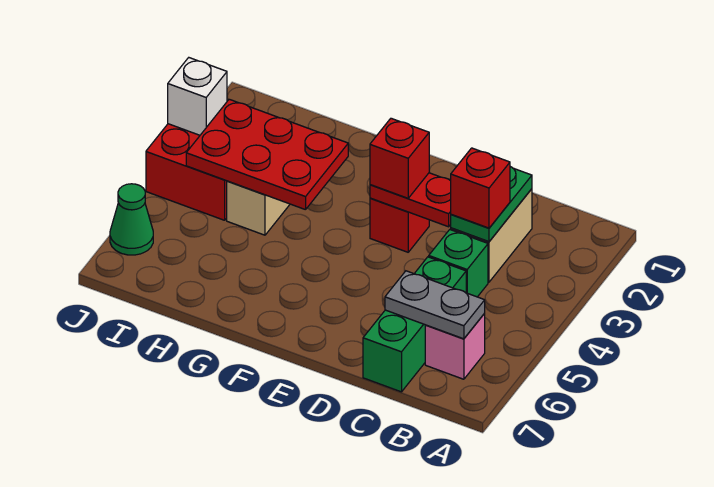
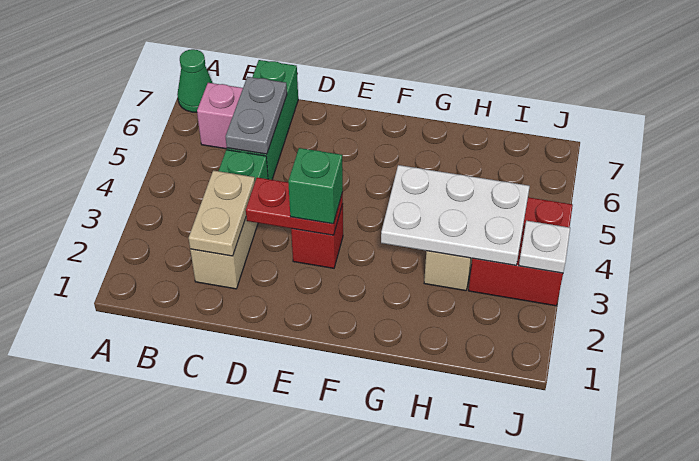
grey 1x2 plate [385,271,485,339] -> grey 1x2 plate turned to [225,77,287,154]
green 1x2 plate [451,167,532,242] -> tan 1x2 plate [189,170,255,256]
red 1x1 brick [451,148,510,228] -> none
red 1x1 brick [370,118,429,198] -> green 1x1 brick [288,148,343,224]
red 2x3 plate [186,99,348,210] -> white 2x3 plate [381,165,530,265]
white 1x1 brick [168,58,227,135] -> white 1x1 plate [519,221,570,273]
green 1x1 cone [110,184,153,255] -> green 1x1 cone moved to [177,49,212,112]

